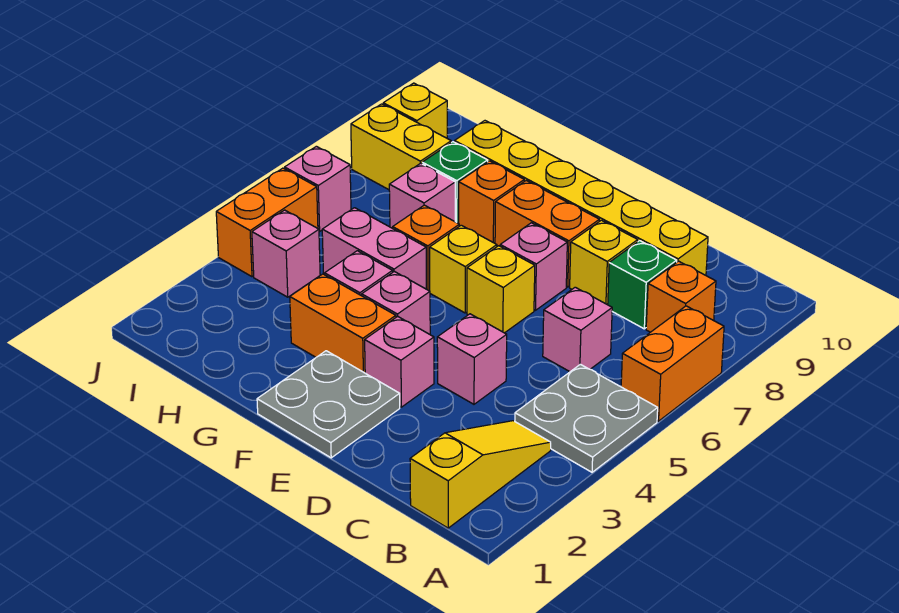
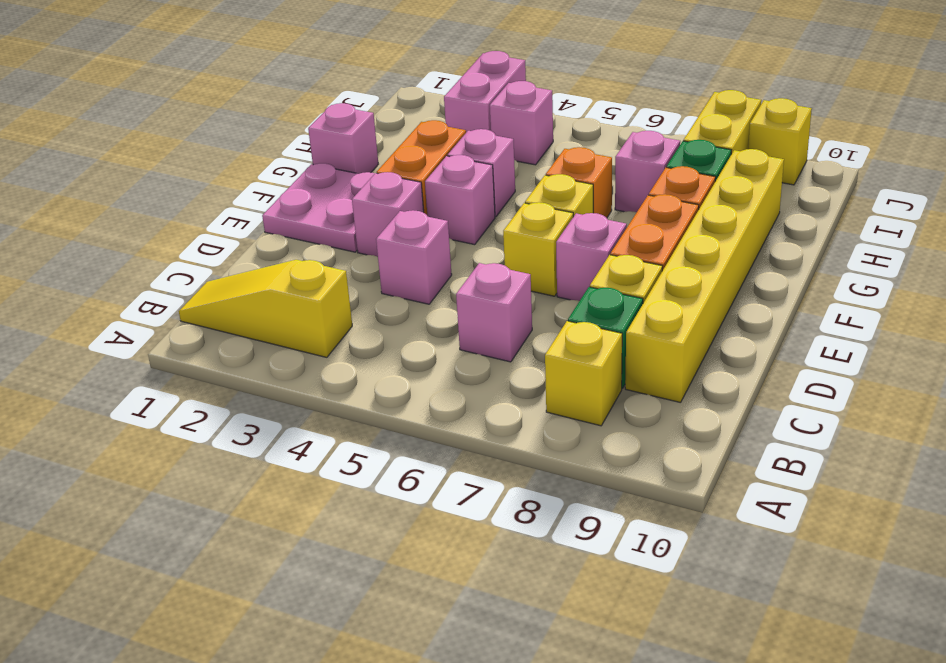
grey 2x2 plate [515,364,658,472] -> none
orange 1x2 brick [621,306,724,421] -> none
yellow 1x3 slope [410,421,551,528] -> yellow 1x3 slope turned to [179,260,352,357]
orange 1x1 brick [646,261,716,332] -> yellow 1x1 brick [545,321,622,426]
grey 2x2 plate [257,351,400,458] -> pink 2x2 plate [262,163,375,252]
pink 1x2 brick [322,208,426,289] -> pink 1x2 brick moved to [444,51,526,132]
orange 1x2 brick [216,168,318,277] -> none
pink 1x1 brick [285,146,351,231] -> pink 1x1 brick moved to [308,103,378,174]

